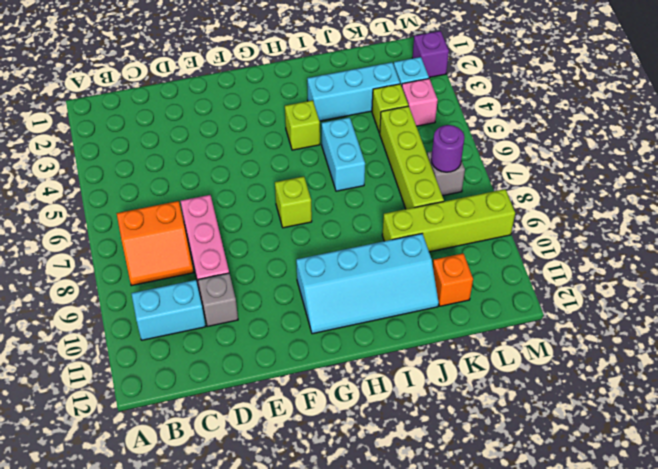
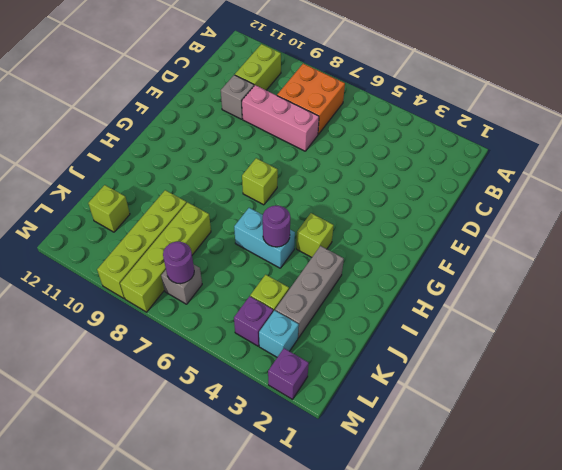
orange 2x2 slope [117,201,194,286] -> orange 2x2 brick [277,64,345,134]
cyan 1x2 brick [131,280,206,340] -> lime 1x2 brick [235,44,281,90]
cyan 2x4 slope [296,234,439,334] -> none
cyan 1x3 brick [307,62,400,121] -> grey 1x3 brick [275,246,344,338]
none -> purple 1x1 round brick [263,206,290,247]
lime 1x4 brick [380,106,444,209] -> lime 1x4 brick turned to [120,202,211,312]
orange 1x1 brick [433,253,473,306] -> lime 1x1 brick [88,185,130,232]
pink 1x1 brick [402,79,438,126] -> purple 1x1 brick [234,296,273,346]

